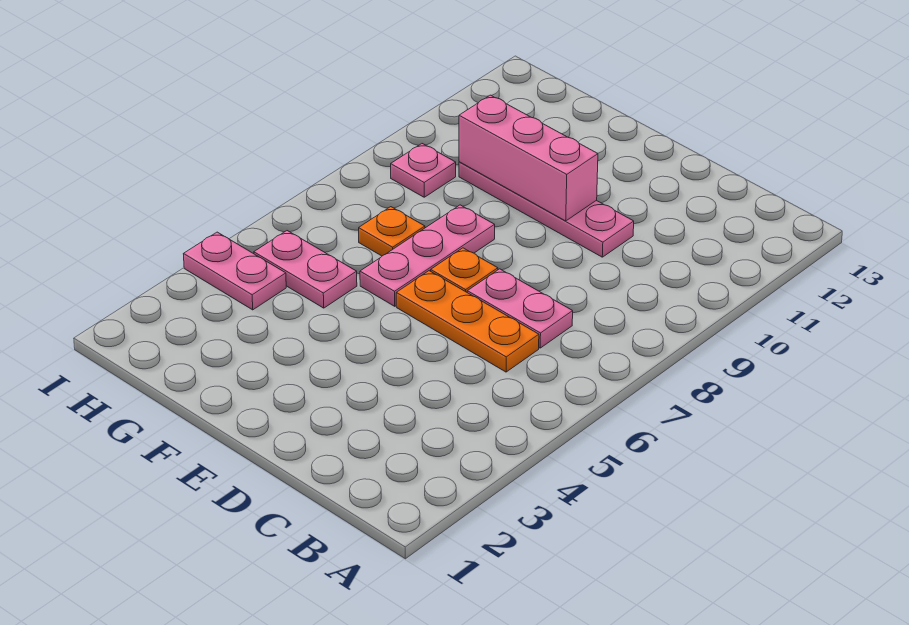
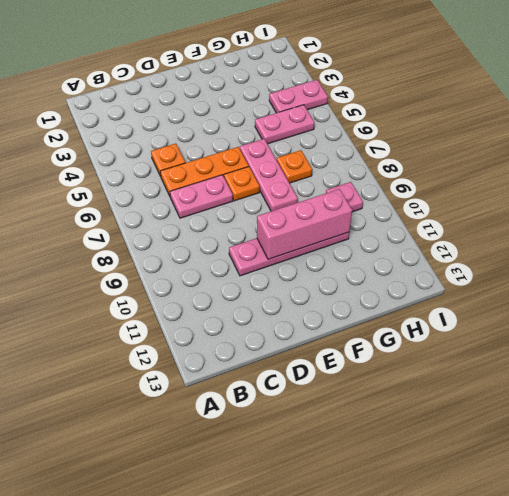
none -> orange 1x1 plate [151,144,185,176]

